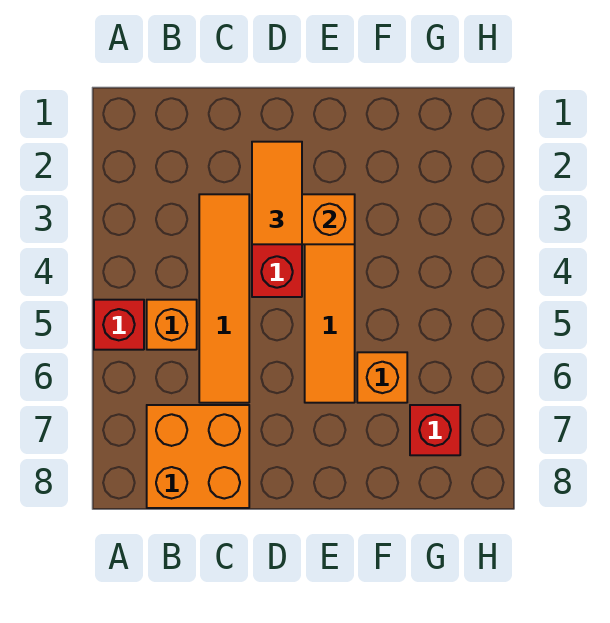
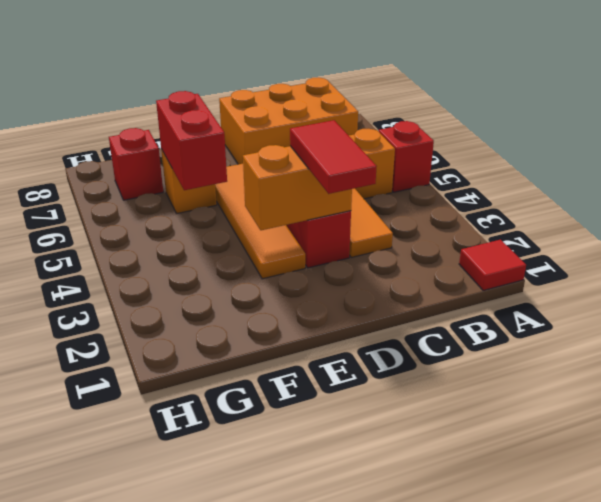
none -> red 1x1 tile [459,240,526,291]
orange 2x2 brick [147,405,249,508] -> orange 2x3 brick [219,77,358,164]
orange 1x2 tile [252,142,302,244] -> red 1x2 tile [290,120,377,194]
none -> red 1x2 brick [156,91,227,190]

